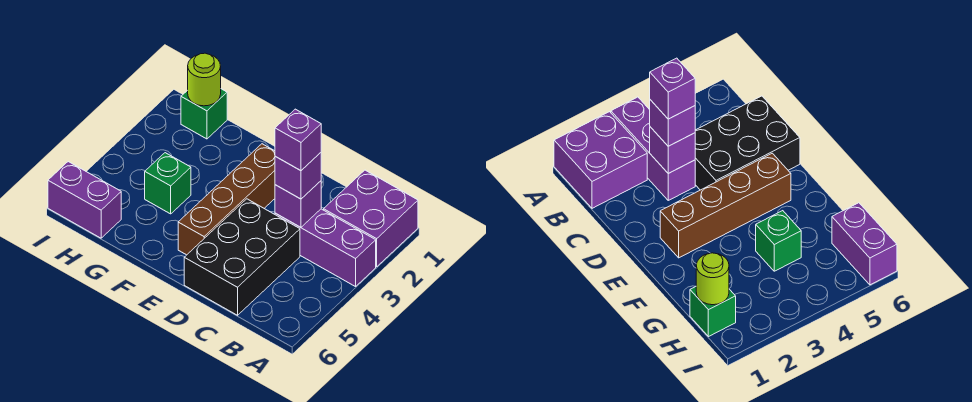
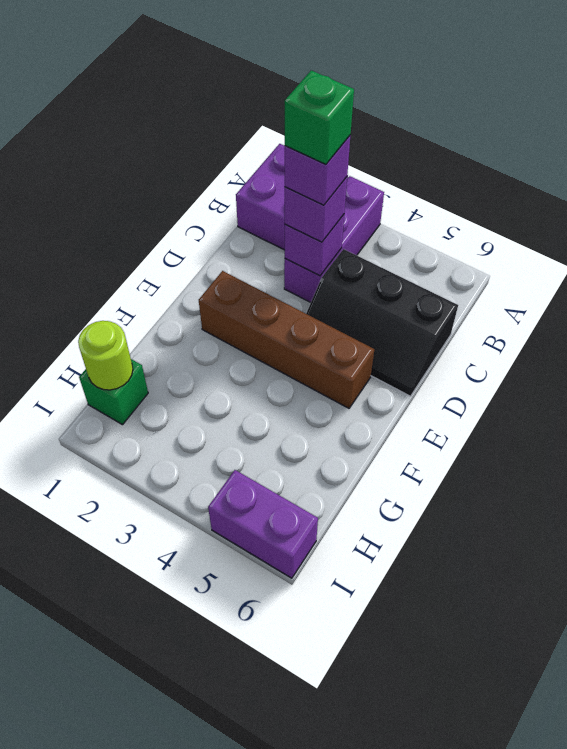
black 2x3 brick [184,199,300,315] -> black 2x3 slope [306,249,458,396]
green 1x1 brick [145,153,191,214] -> green 1x1 brick moved to [285,70,354,164]
purple 1x2 brick [48,162,121,238] -> purple 1x2 brick turned to [208,470,318,578]

